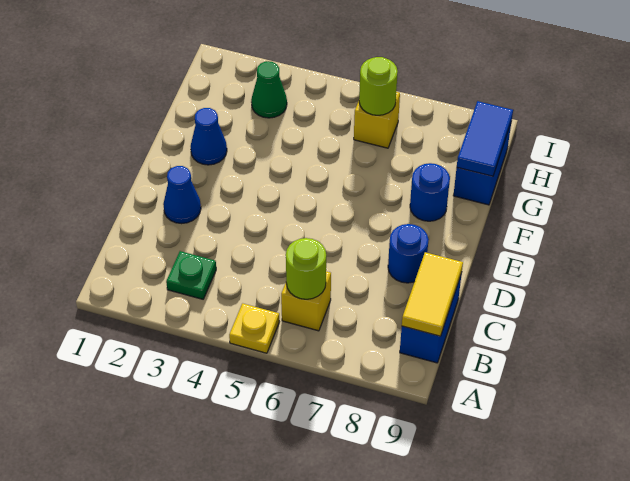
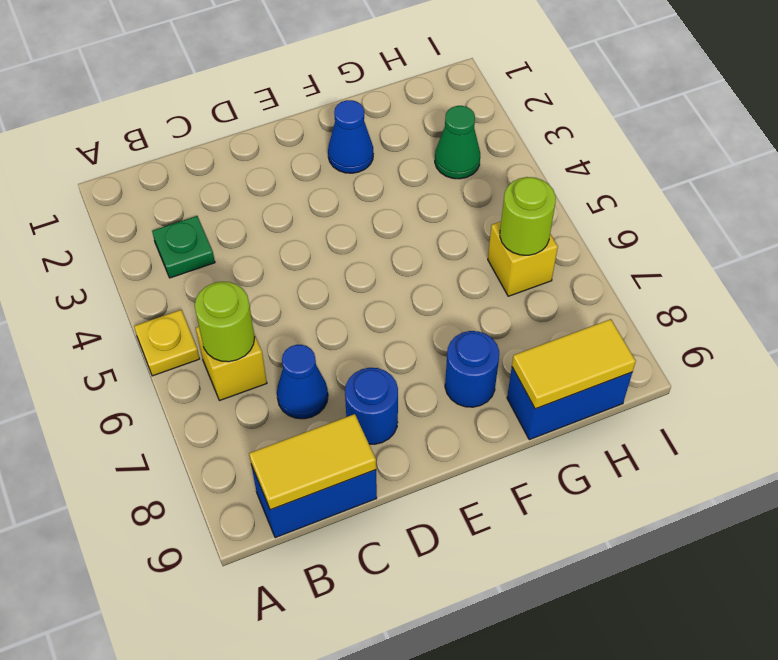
blue 1x1 cone [163,166,201,224] -> blue 1x1 cone moved to [277,345,328,419]
blue 1x2 tile [457,101,513,176] -> yellow 1x2 tile [512,319,636,409]

